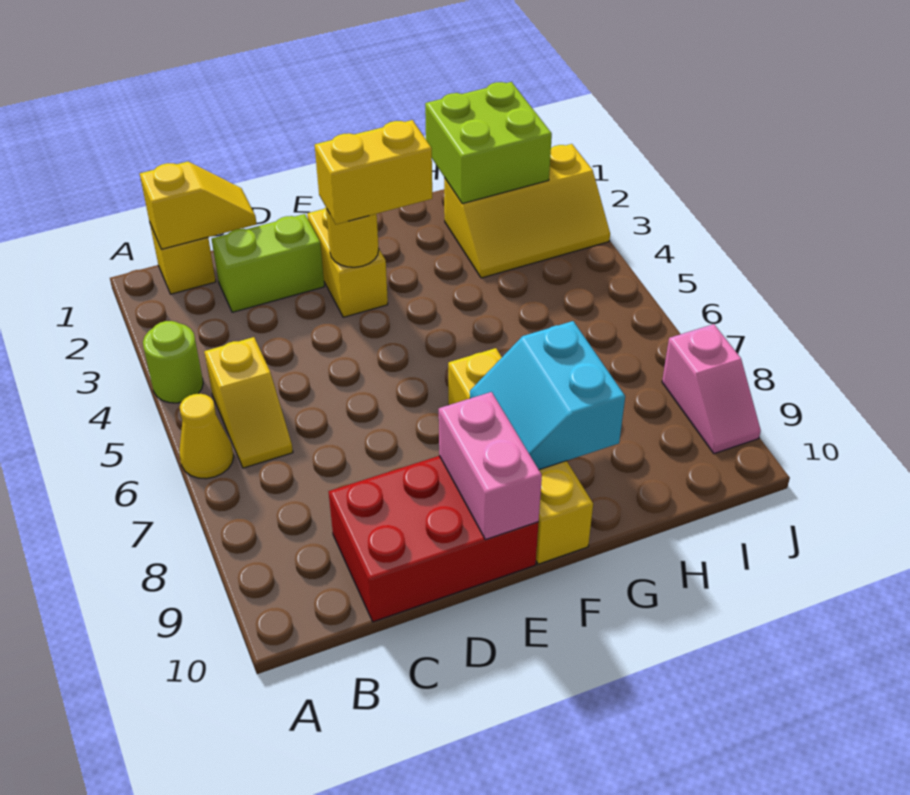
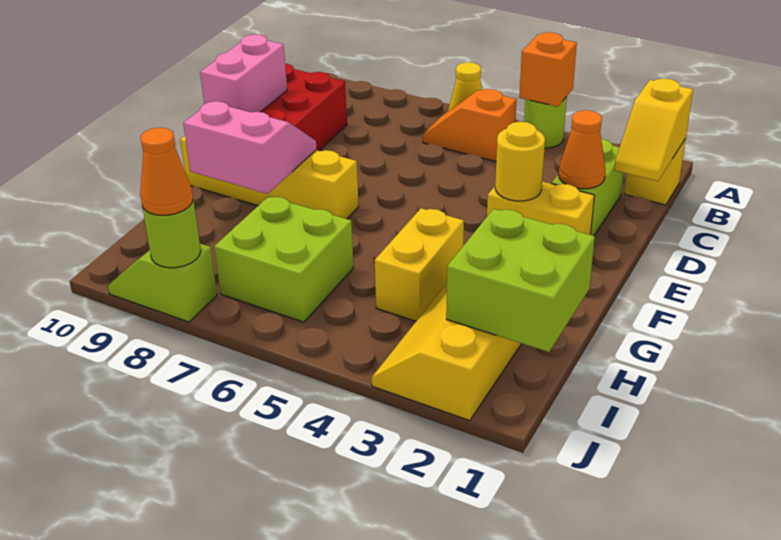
none -> orange 1x1 brick [519,32,577,107]
yellow 1x2 slope [204,337,293,468] -> orange 1x2 slope [423,89,517,162]
none -> orange 1x1 cone [559,110,606,189]
yellow 1x2 brick [315,120,432,224] -> yellow 1x2 brick moved to [375,208,464,321]
pink 1x2 brick [439,392,542,540] -> pink 1x2 brick turned to [200,34,287,112]
cyan 2x2 slope [470,321,625,470] -> pink 2x2 slope [183,101,317,194]
none -> lime 2x2 brick [214,196,354,322]
pink 1x2 slope [662,324,761,454] -> lime 1x2 slope [108,244,217,322]
none -> lime 1x1 round brick [143,200,201,268]
none -> orange 1x1 cone [140,128,193,215]

